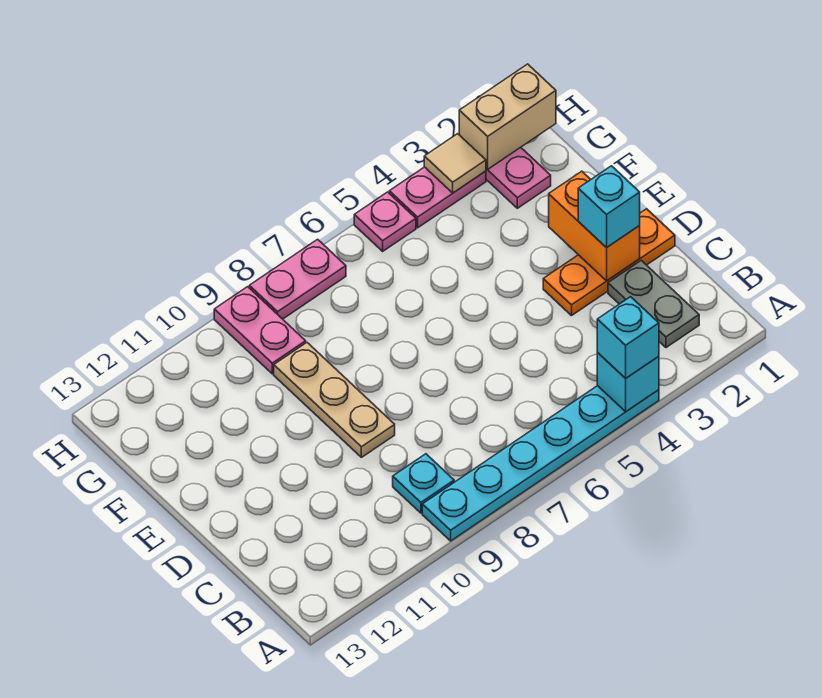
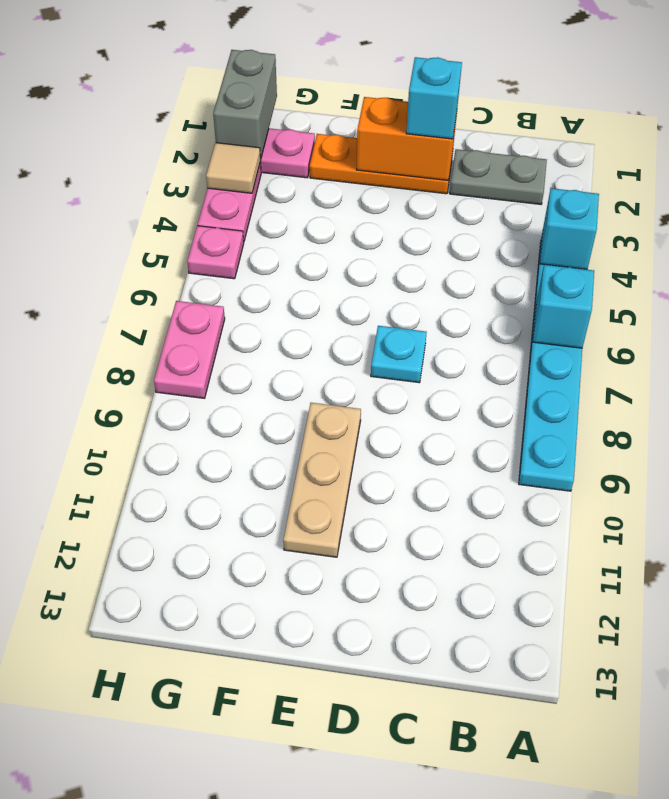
cyan 1x1 brick [597,297,659,378] -> cyan 1x1 brick moved to [533,265,594,348]
cyan 1x1 plate [393,454,454,513] -> cyan 1x1 plate moved to [371,326,427,383]
orange 1x3 plate [543,209,675,316] -> orange 1x3 plate turned to [310,134,453,194]
tan 1x3 plate [274,343,395,457] -> tan 1x3 plate turned to [283,403,361,557]
pink 1x2 plate [214,287,306,374] -> none
tan 1x2 brick [459,64,556,169] -> grey 1x2 brick [213,50,277,159]

